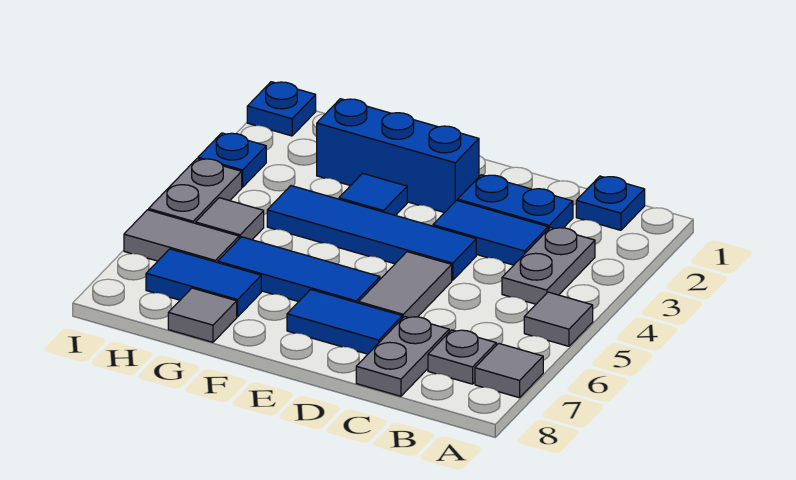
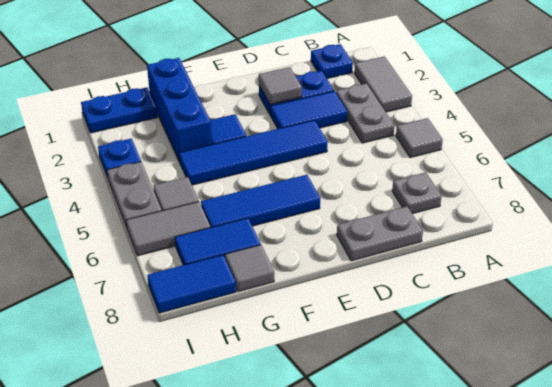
grey 1x1 tile [475,343,543,398] -> grey 1x1 tile moved to [258,67,302,105]
grey 1x2 plate [356,316,449,396] -> grey 1x2 plate turned to [337,206,423,261]
grey 1x2 tile [359,252,452,318] -> grey 1x2 tile moved to [354,56,412,112]
blue 1x2 tile [287,289,402,354] -> blue 1x2 tile moved to [147,255,236,313]
blue 1x3 brick [317,99,479,213] -> blue 1x3 brick turned to [147,58,212,162]
blue 1x1 plate [247,82,316,136] -> blue 1x2 plate [81,87,157,133]

